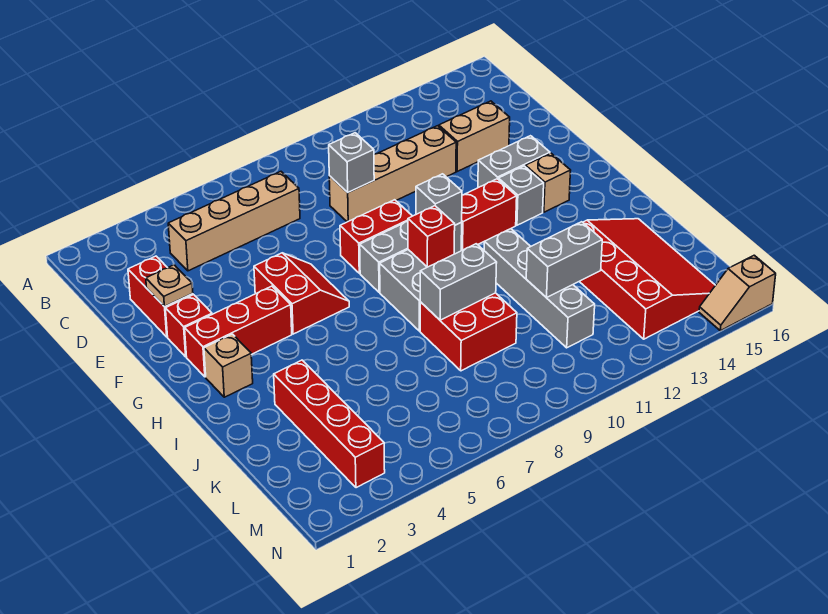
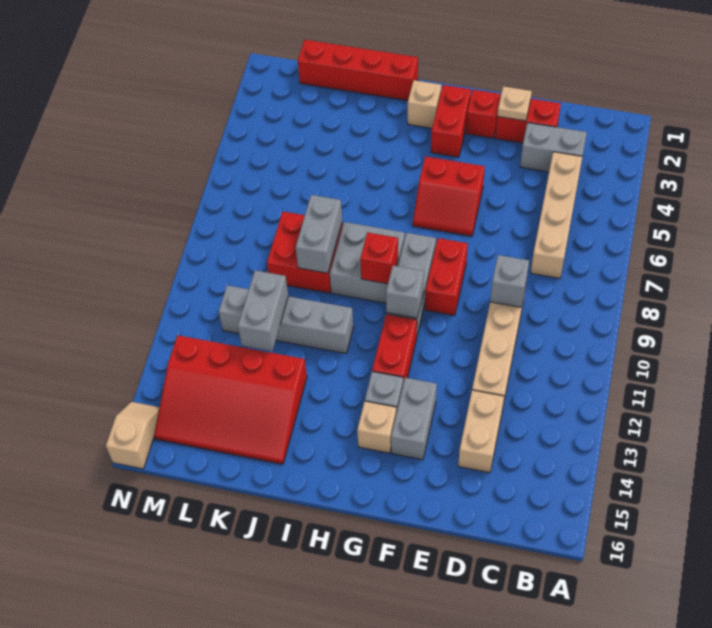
none -> grey 1x2 brick [520,123,587,172]
red 1x3 brick [185,286,292,377] -> red 1x2 brick [431,85,471,157]
red 1x4 brick [274,360,385,488] -> red 1x4 brick moved to [298,40,418,101]

